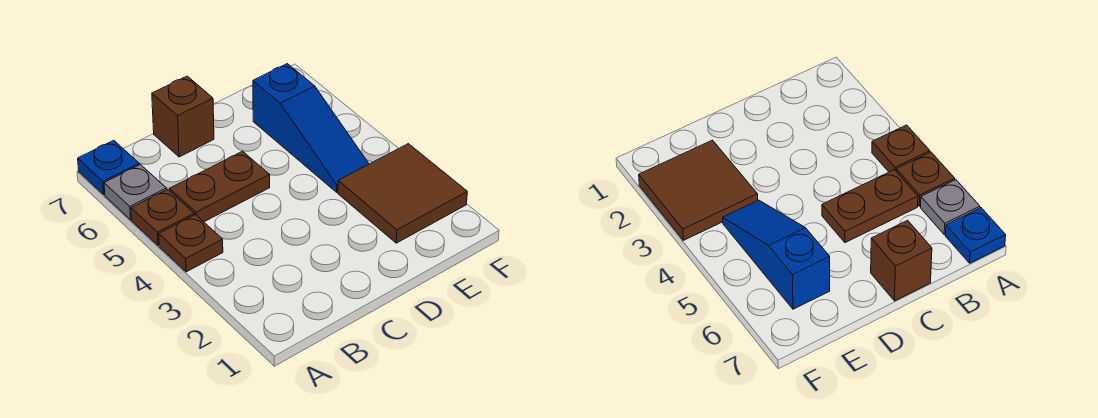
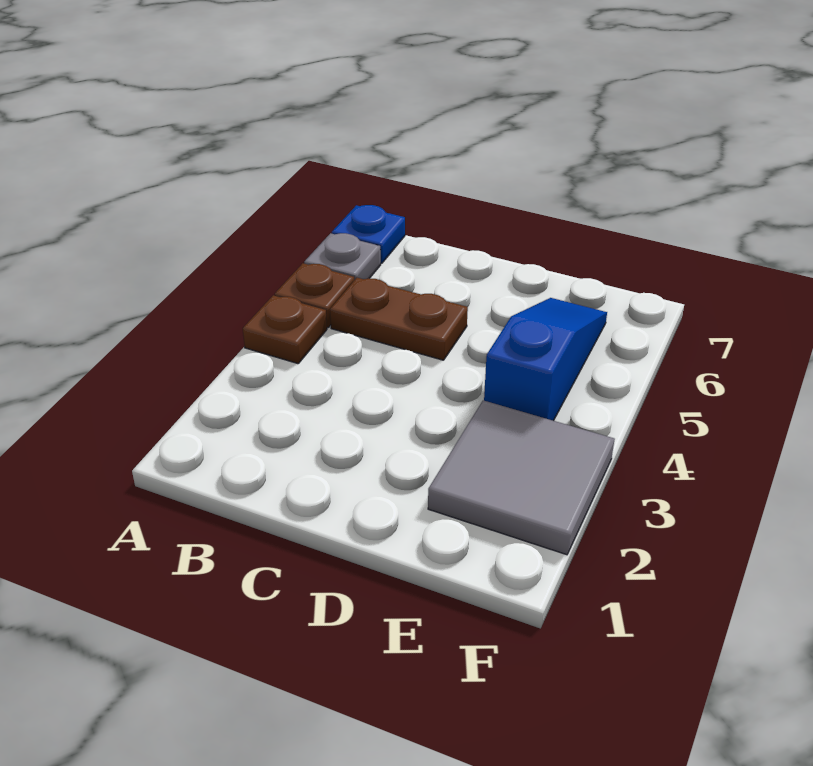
brown 1x1 brick [152,76,214,157] -> none
brown 2x2 tile [338,144,467,243] -> grey 2x2 tile [428,400,615,555]
blue 1x3 slope [253,64,369,192] -> blue 1x3 slope turned to [484,298,607,421]

